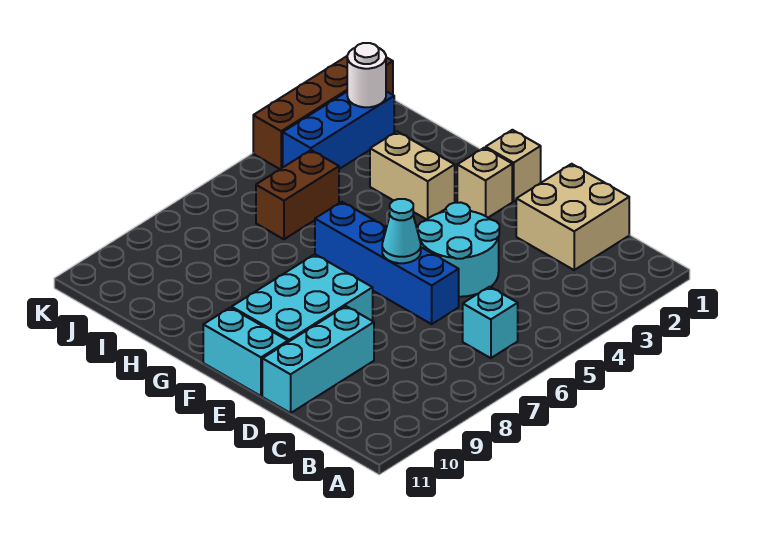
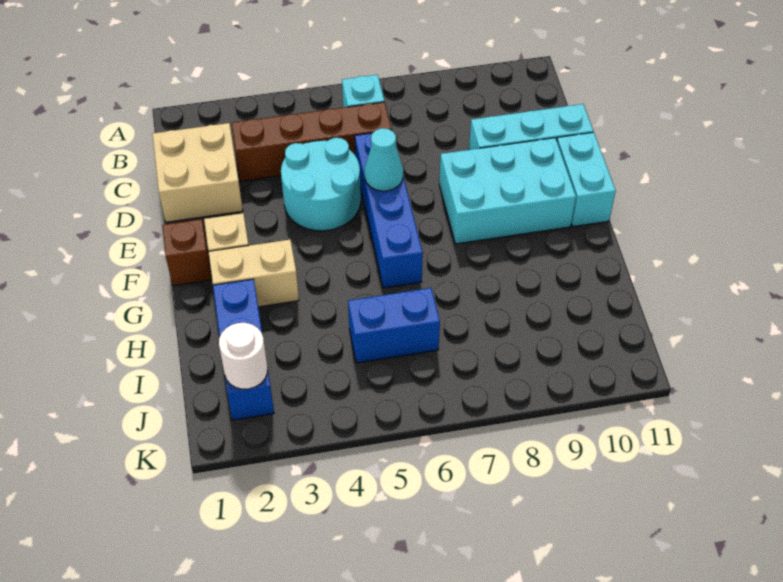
tan 1x1 brick [486,130,541,201] -> brown 1x1 brick [162,219,212,286]
tan 1x2 brick [370,132,455,220] -> tan 1x2 brick turned to [208,240,299,307]
brown 1x2 brick [256,150,339,239] -> blue 1x2 brick [348,288,440,363]
blue 1x3 brick [283,91,394,169] -> blue 1x3 brick turned to [213,279,274,420]
brown 1x4 brick [253,56,393,169] -> brown 1x4 brick moved to [232,102,392,181]

